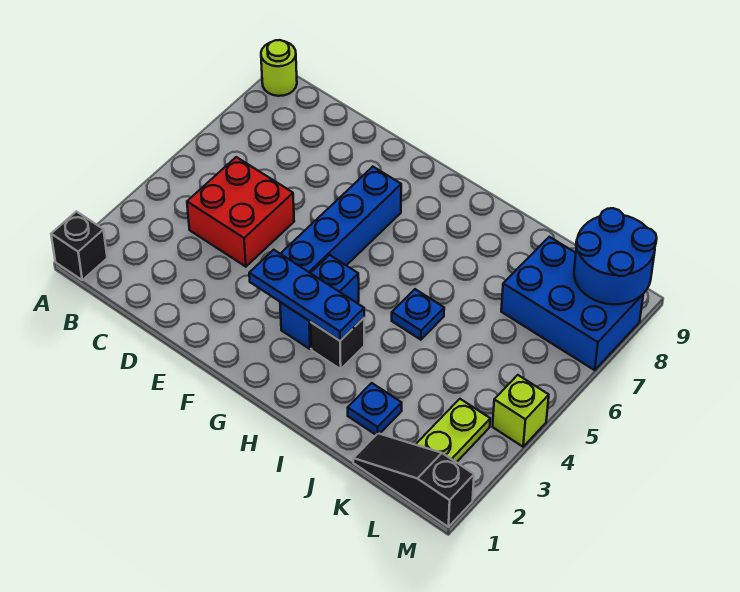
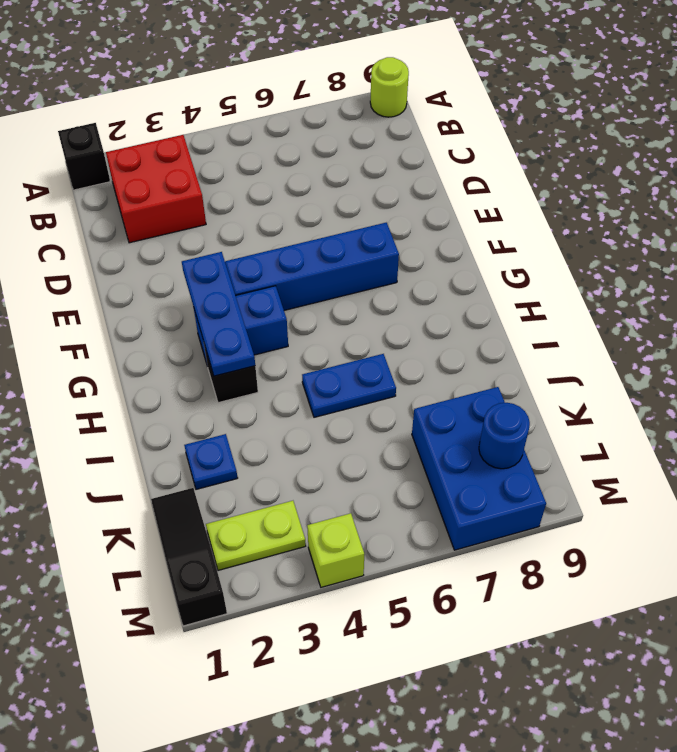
red 2x2 brick [187,157,294,267] -> red 2x2 brick moved to [106,135,206,243]
blue 1x1 plate [392,289,444,340] -> blue 1x2 plate [302,354,396,417]
blue 2x2 round brick [574,208,657,304] -> blue 1x1 round brick [479,403,530,469]

